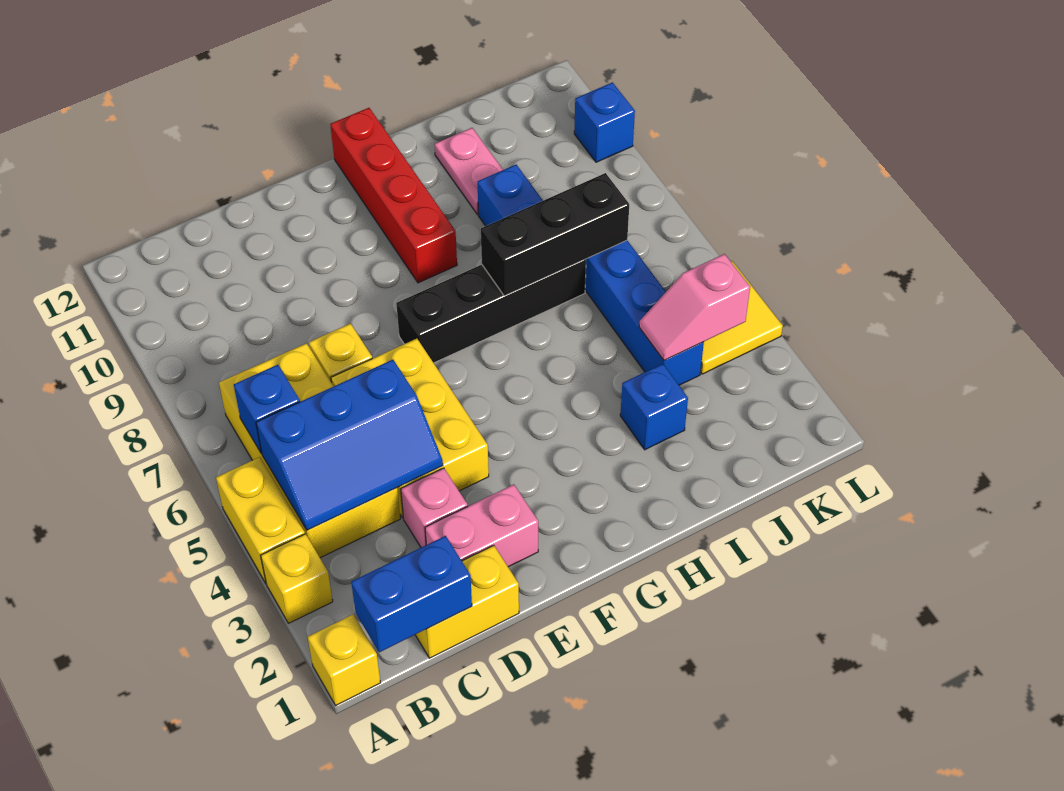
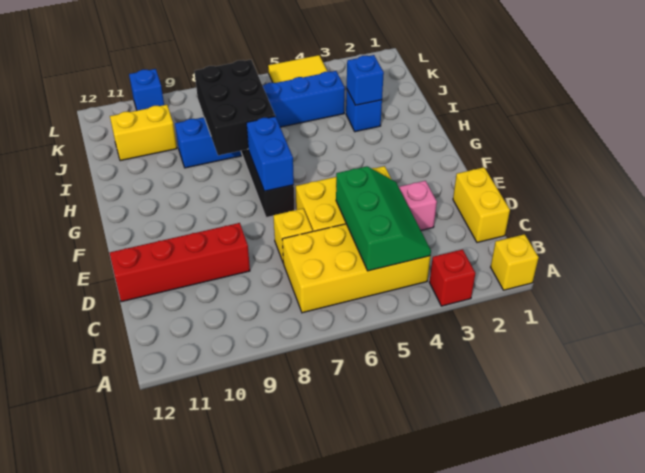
yellow 1x1 brick [261,534,333,623] -> red 1x1 brick [429,249,476,306]
yellow 1x2 brick [216,457,305,583] -> yellow 1x2 brick moved to [110,105,177,161]
blue 1x2 brick [351,536,472,652] -> blue 1x2 brick moved to [246,116,294,191]
blue 2x3 slope [256,360,443,530] -> green 2x3 slope [336,166,431,271]
blue 1x1 brick [234,365,300,454] -> blue 1x1 brick moved to [347,55,384,105]
pink 1x2 brick [425,484,538,567] -> none
red 1x4 brick [330,108,457,283] -> red 1x4 brick moved to [110,223,250,302]
black 1x3 brick [481,173,629,296] -> black 2x3 brick [194,60,275,155]
pink 1x2 plate [435,128,503,215] -> none
pink 1x2 slope [639,254,750,360] -> none

